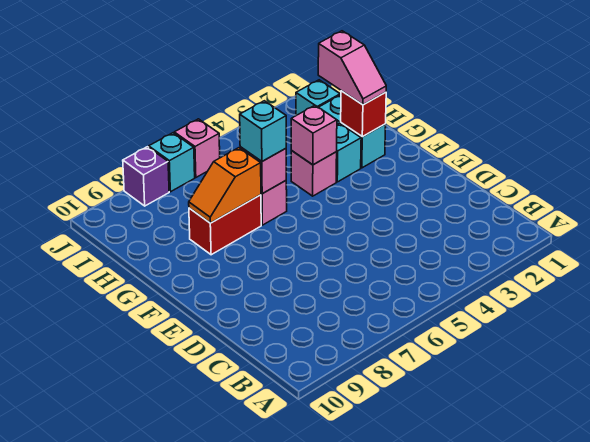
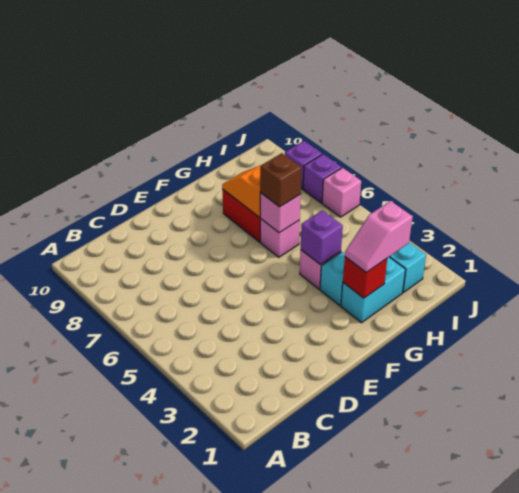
pink 1x1 brick [291,105,337,165] -> purple 1x1 brick [301,210,343,265]
cyan 1x1 brick [240,101,286,161] -> brown 1x1 brick [260,153,302,207]
cyan 1x1 brick [149,133,195,192] -> purple 1x1 brick [303,154,342,203]

